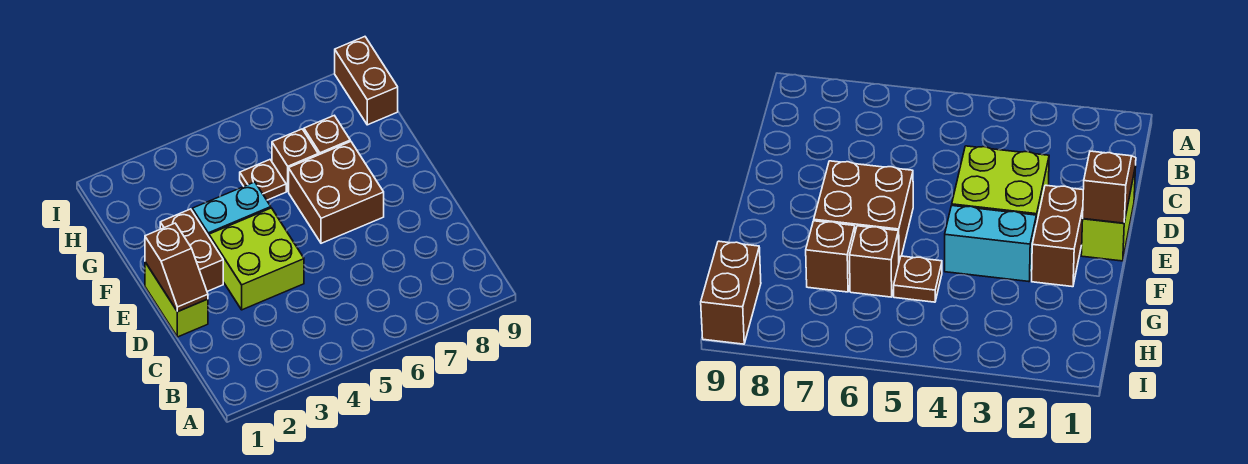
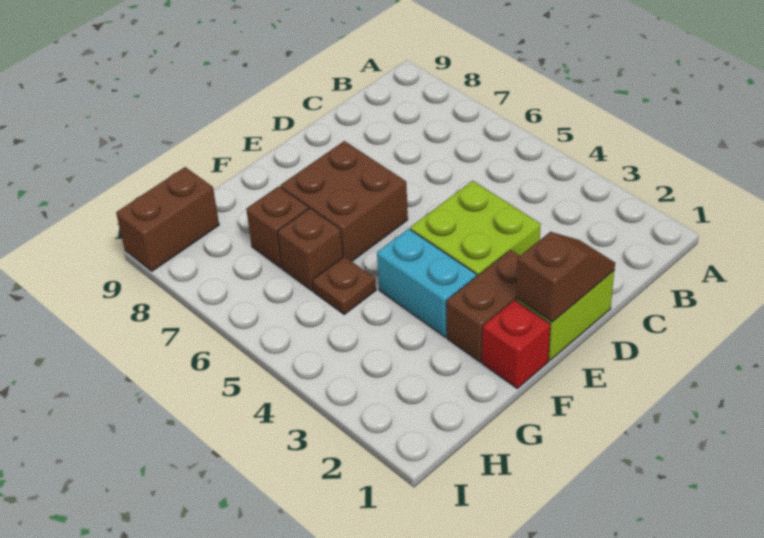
none -> red 1x1 brick [482,300,551,388]

